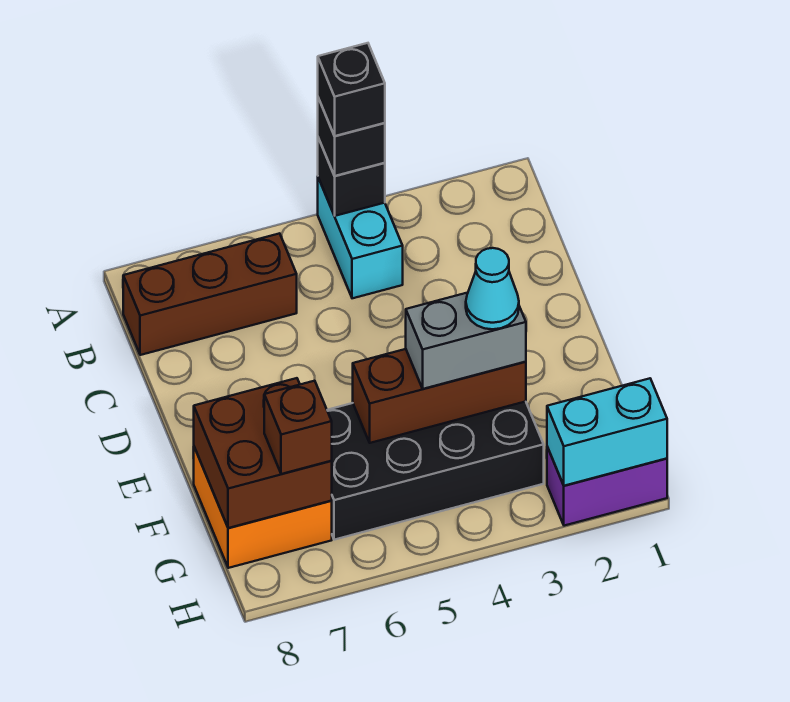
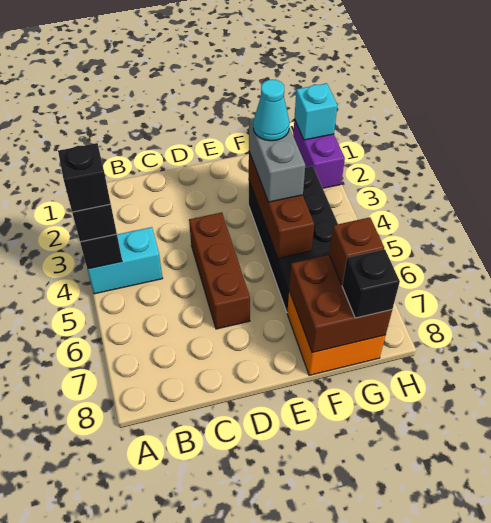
brown 1x3 brick [123,233,297,355] -> brown 1x3 brick moved to [189,212,250,329]
none -> black 1x1 brick [342,249,400,318]
cyan 1x2 brick [547,378,667,486] -> cyan 1x1 brick [295,83,337,140]

